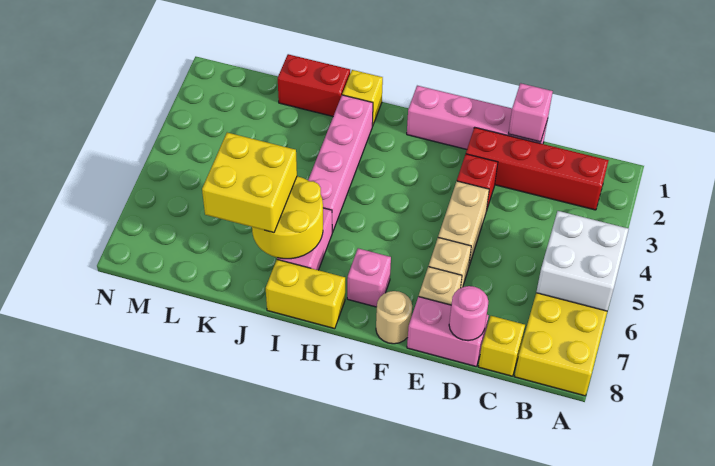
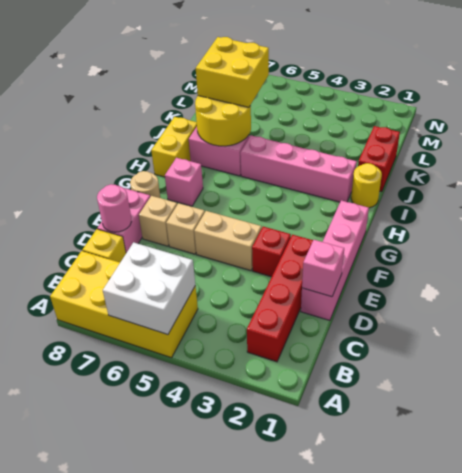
yellow 1x1 brick [342,70,383,126] -> yellow 1x1 round brick [351,163,382,208]

